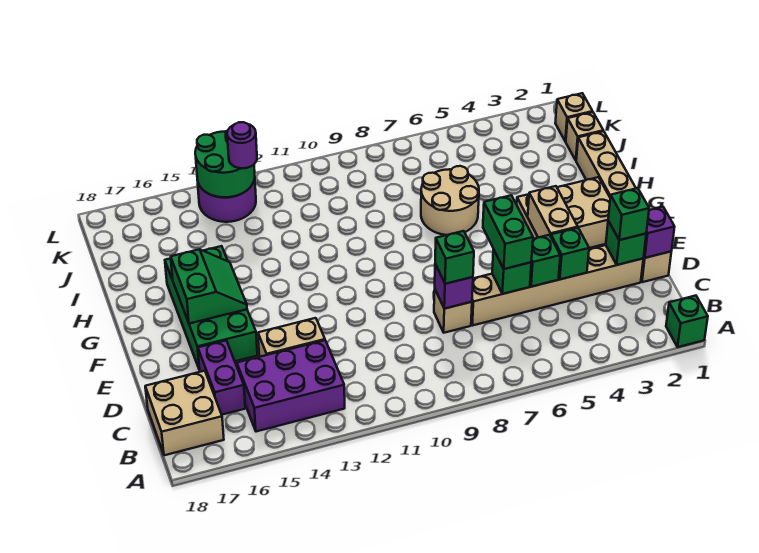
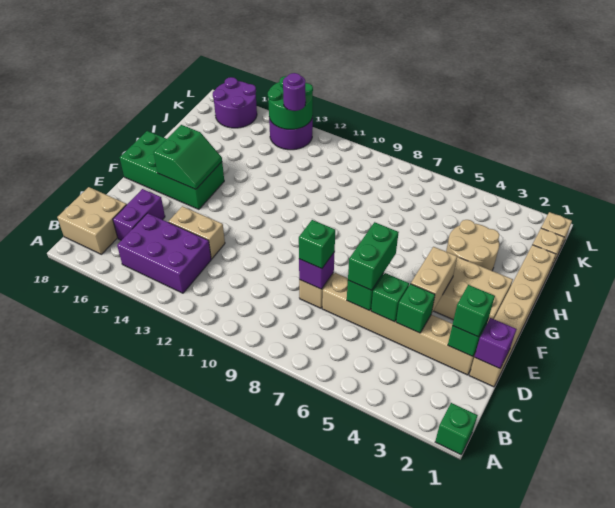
green 2x4 brick [165,246,257,370] -> green 2x4 brick turned to [120,131,224,209]
tan 2x2 round brick [421,166,479,235] -> tan 2x2 round brick moved to [446,220,499,271]
none -> purple 2x2 round brick [213,77,257,128]

